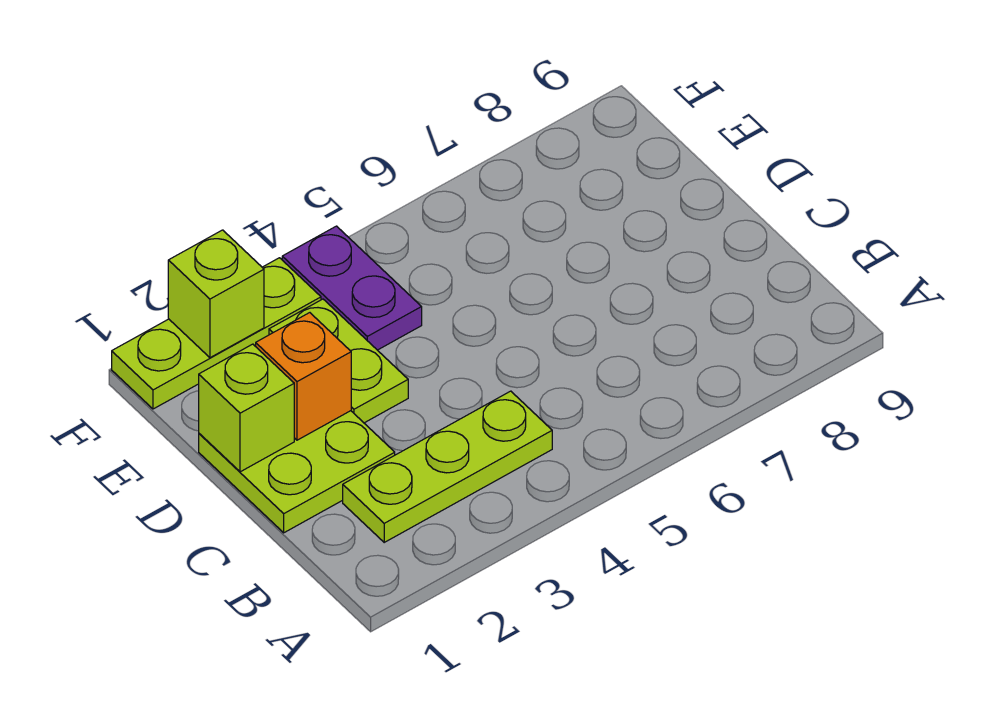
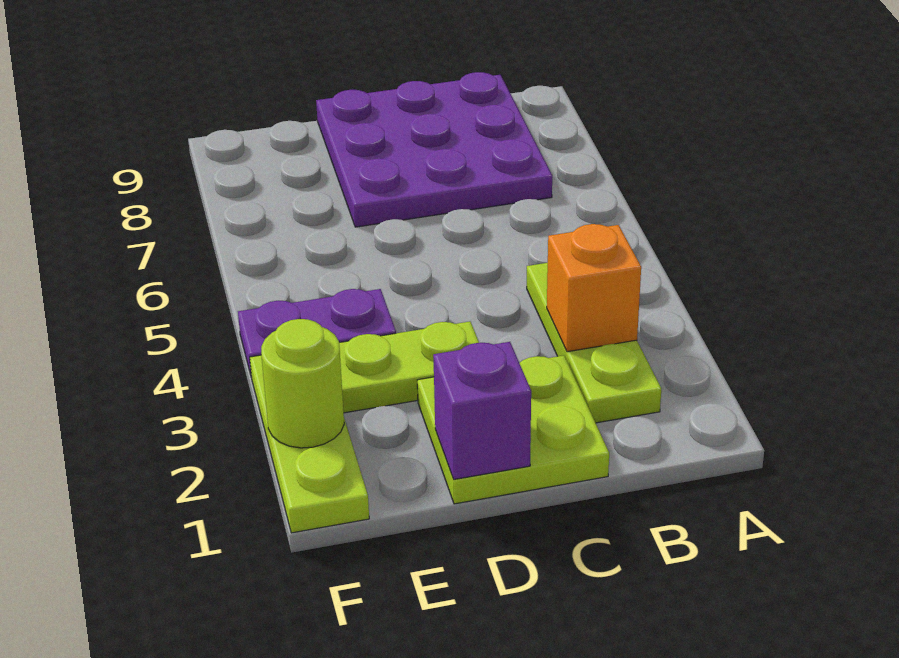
none -> purple 3x3 plate [316,72,552,227]
lime 1x1 brick [199,344,294,472] -> purple 1x1 brick [433,342,531,479]
orange 1x1 brick [256,313,351,440] -> orange 1x1 brick moved to [547,224,641,352]
lime 1x1 brick [168,230,264,358] -> lime 1x1 round brick [261,319,344,448]

